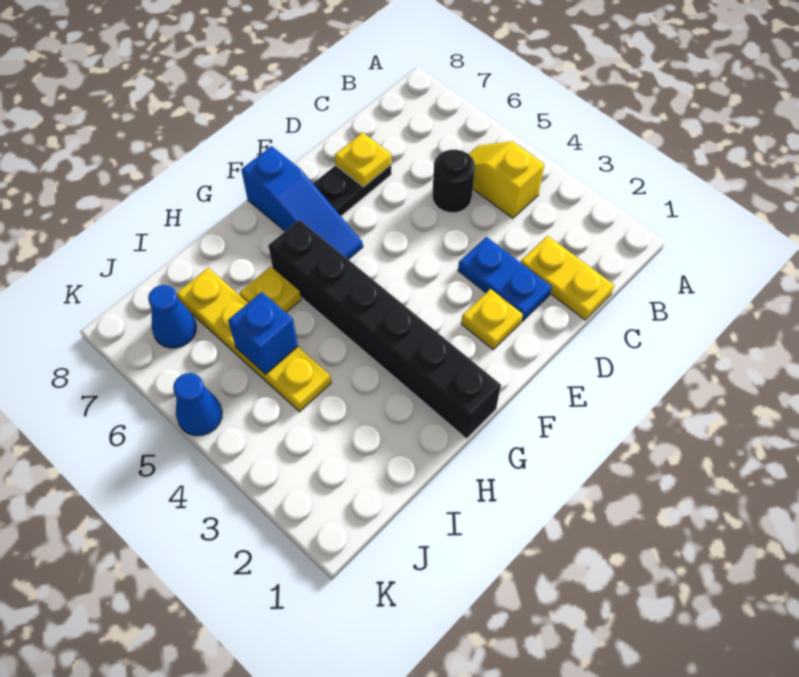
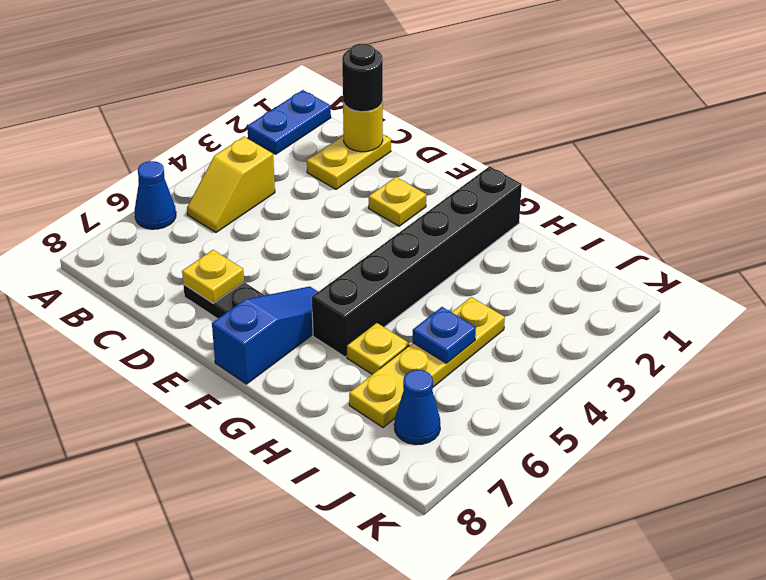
none -> yellow 1x1 round brick [343,102,383,152]
black 1x1 round brick [432,149,475,213] -> black 1x1 round brick moved to [342,44,383,112]
blue 1x2 plate [458,237,552,321] -> blue 1x2 plate moved to [247,90,331,154]
blue 1x1 brick [228,292,298,374] -> blue 1x1 plate [413,307,476,363]
blue 1x1 cone [173,373,222,436] -> blue 1x1 cone moved to [135,161,176,229]

